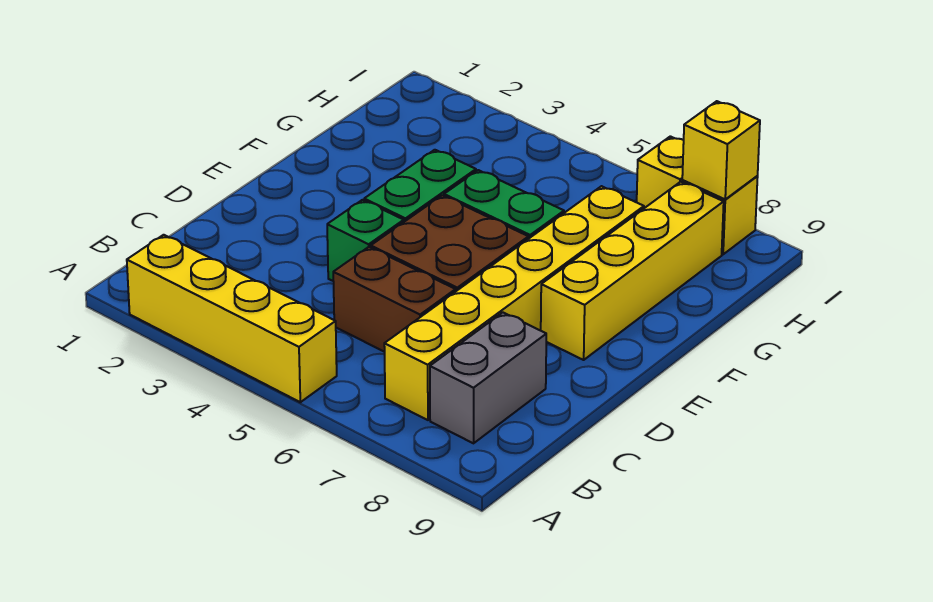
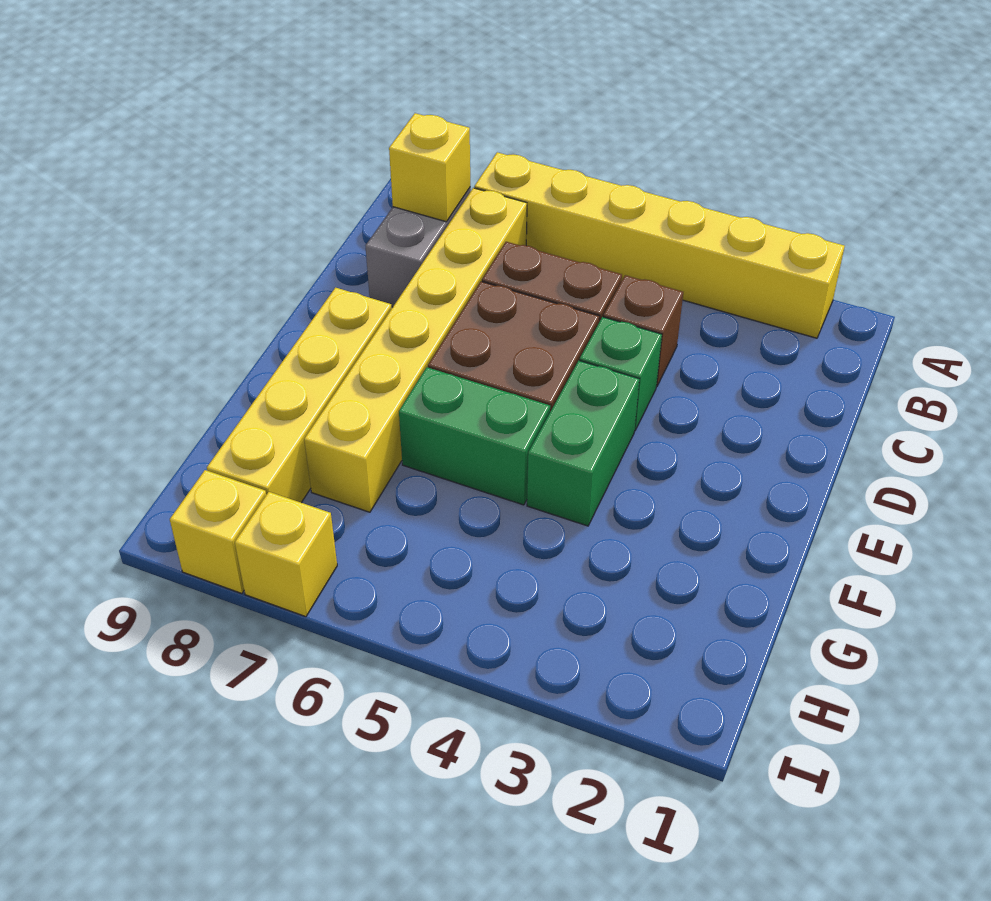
yellow 1x4 brick [127,235,337,402] -> yellow 1x6 brick [474,152,845,338]
none -> brown 1x1 brick [603,275,683,387]
yellow 1x1 brick [682,101,760,200] -> yellow 1x1 brick moved to [389,113,470,222]

